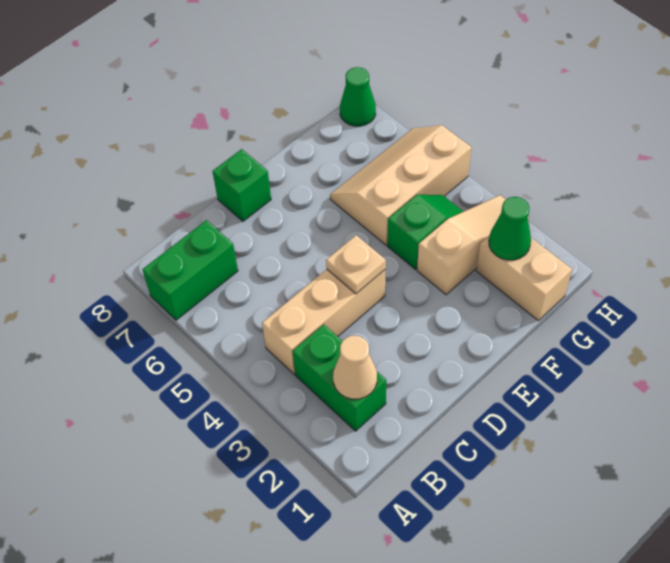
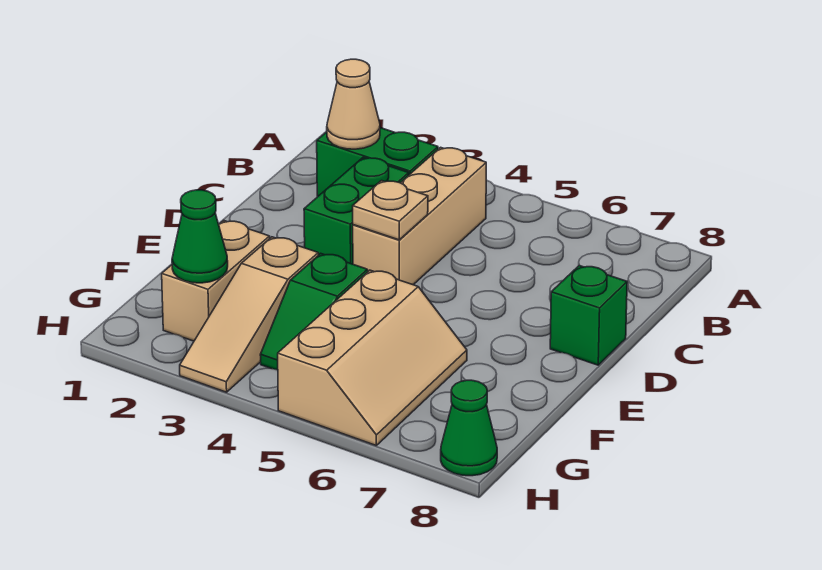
green 1x2 brick [142,220,238,320] -> green 1x2 brick moved to [304,158,409,264]
tan 1x2 brick [476,235,572,320] -> tan 1x2 brick turned to [162,220,270,341]

